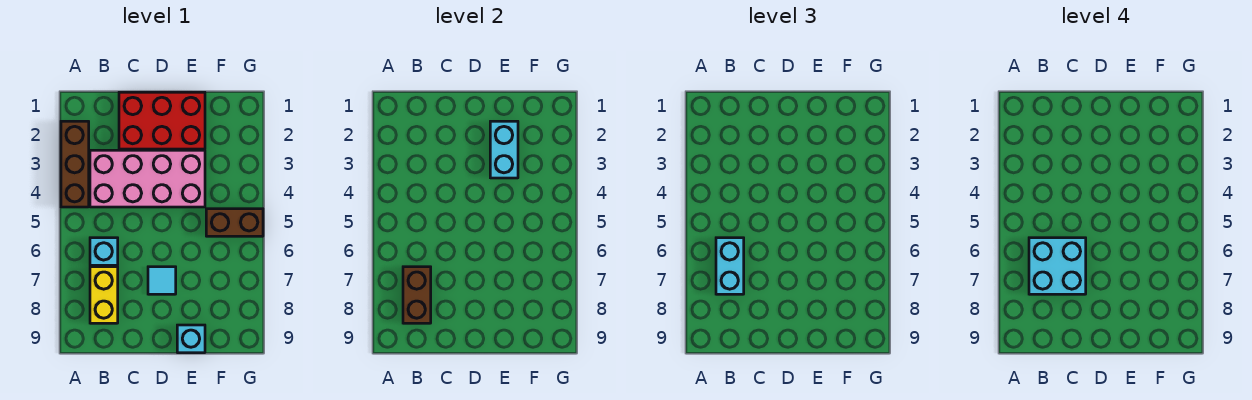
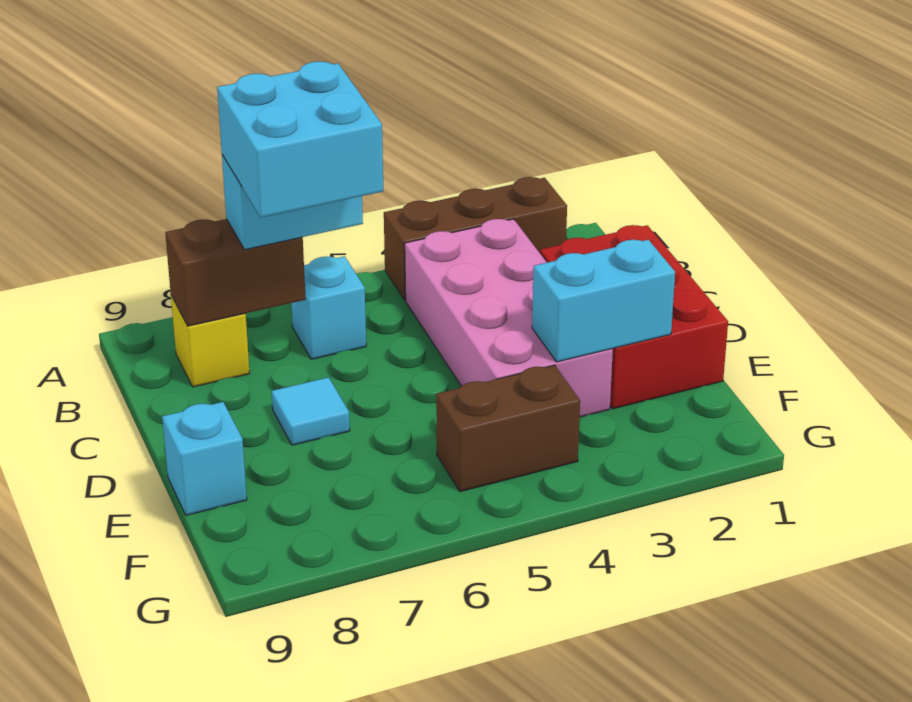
yellow 1x2 brick [90,267,118,323] -> yellow 1x1 brick [171,296,250,387]
brown 1x2 brick [206,209,263,236] -> brown 1x2 brick turned to [436,365,580,492]

